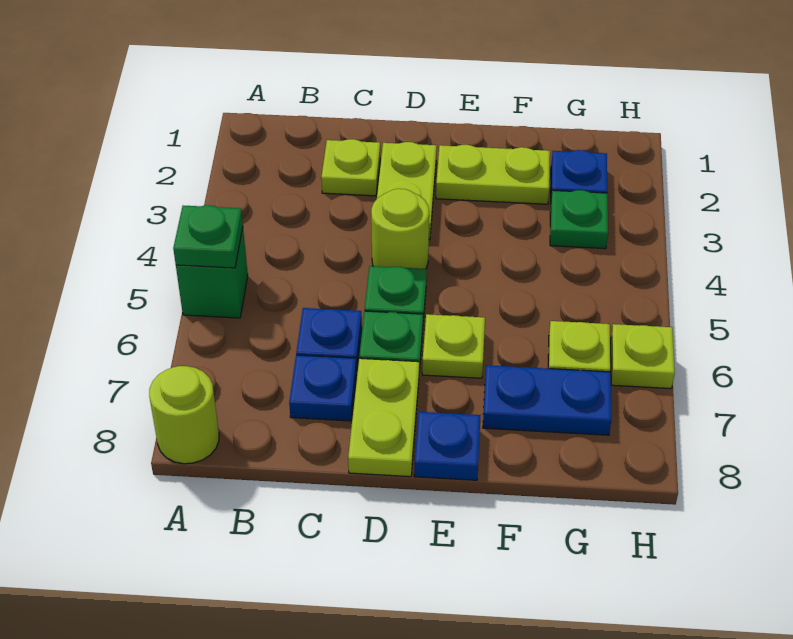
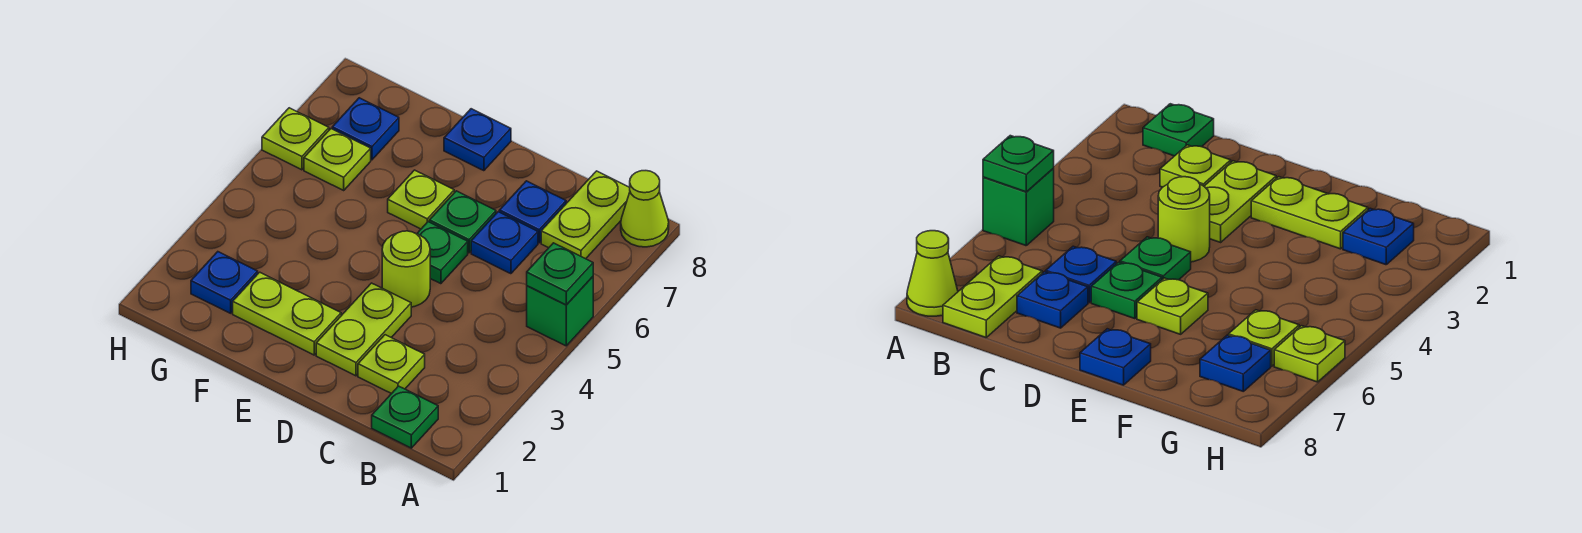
lime 1x1 round brick [149,366,219,464] -> lime 1x1 cone [621,171,669,247]
lime 1x2 plate [348,358,419,477] -> lime 1x2 plate moved to [541,171,630,259]
blue 1x2 plate [483,365,611,435] -> blue 1x1 plate [332,98,399,160]
green 1x1 plate [550,190,608,249] -> green 1x1 plate moved to [372,386,438,448]

